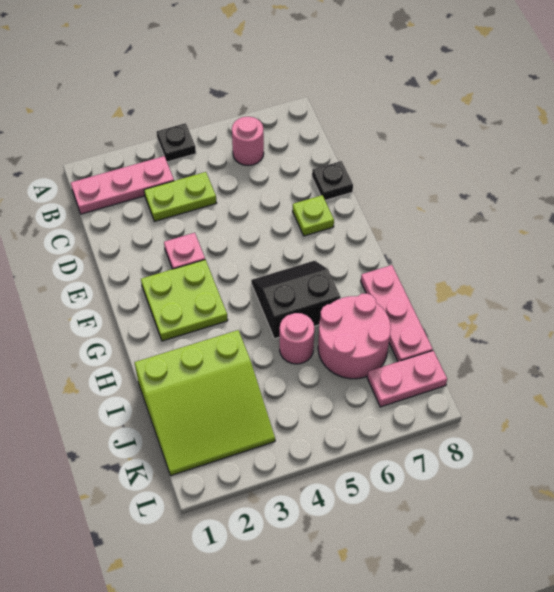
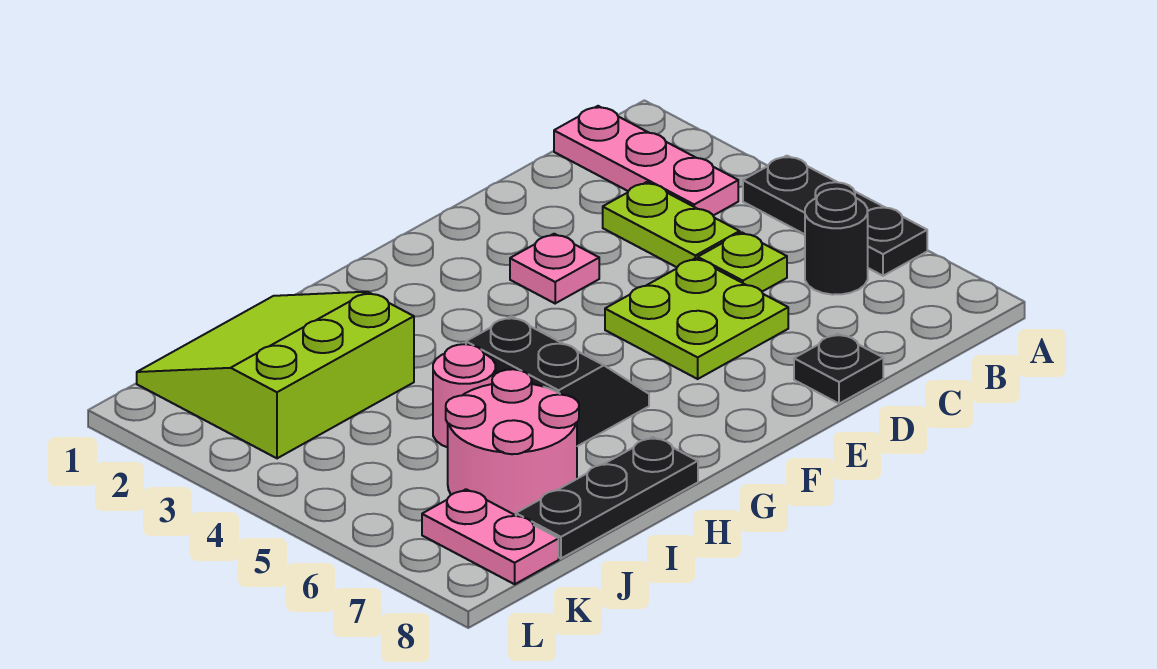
black 1x1 plate [157,123,196,162] -> black 1x3 plate [743,156,927,276]
pink 1x1 round brick [232,117,264,166] -> black 1x1 round brick [805,189,868,295]
lime 1x1 plate [293,195,334,236] -> lime 1x1 plate moved to [698,232,787,292]
lime 2x2 plate [141,260,228,341] -> lime 2x2 plate moved to [605,258,788,379]
pink 1x3 plate [361,265,433,362] -> black 1x3 plate [516,437,698,558]
lime 3x3 slope [135,330,275,476] -> lime 3x3 slope turned to [137,292,414,458]

